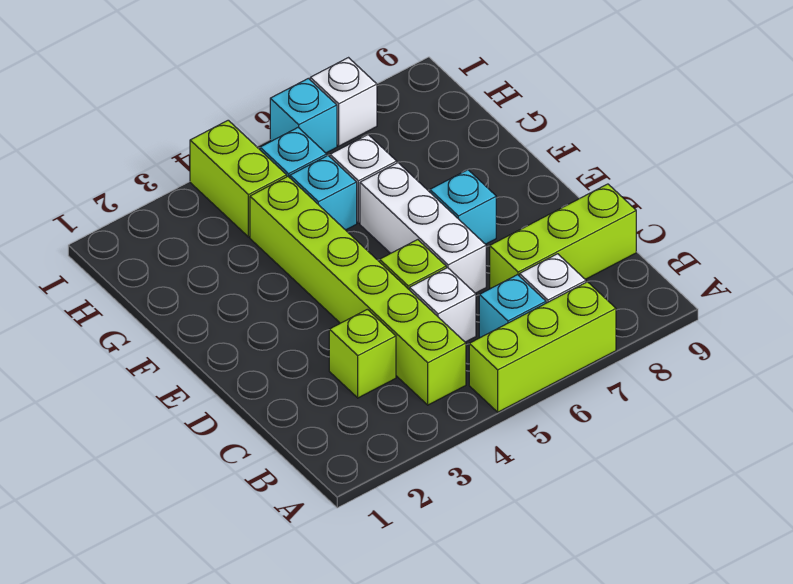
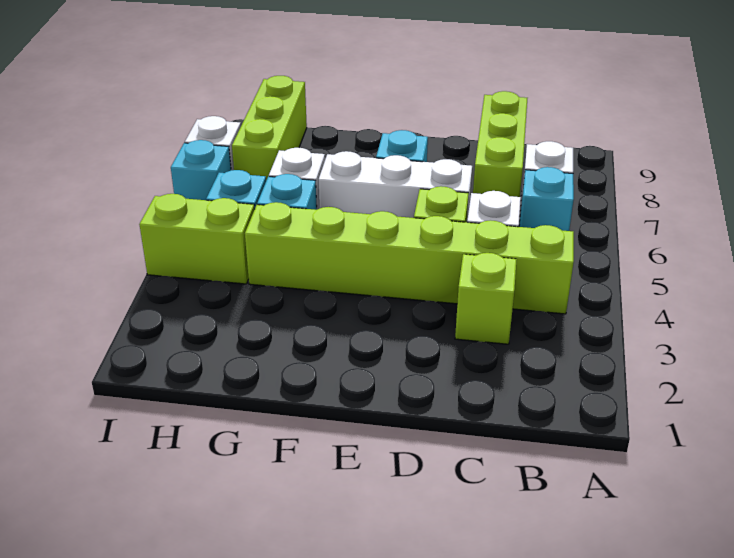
lime 1x3 brick [469,282,616,412] -> lime 1x3 brick moved to [232,76,307,180]

